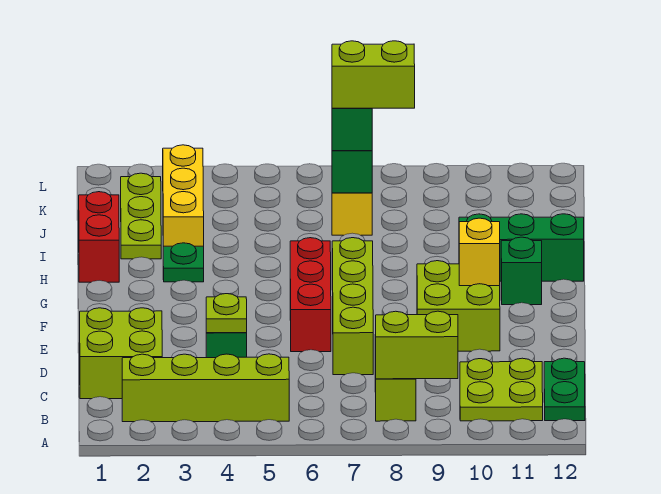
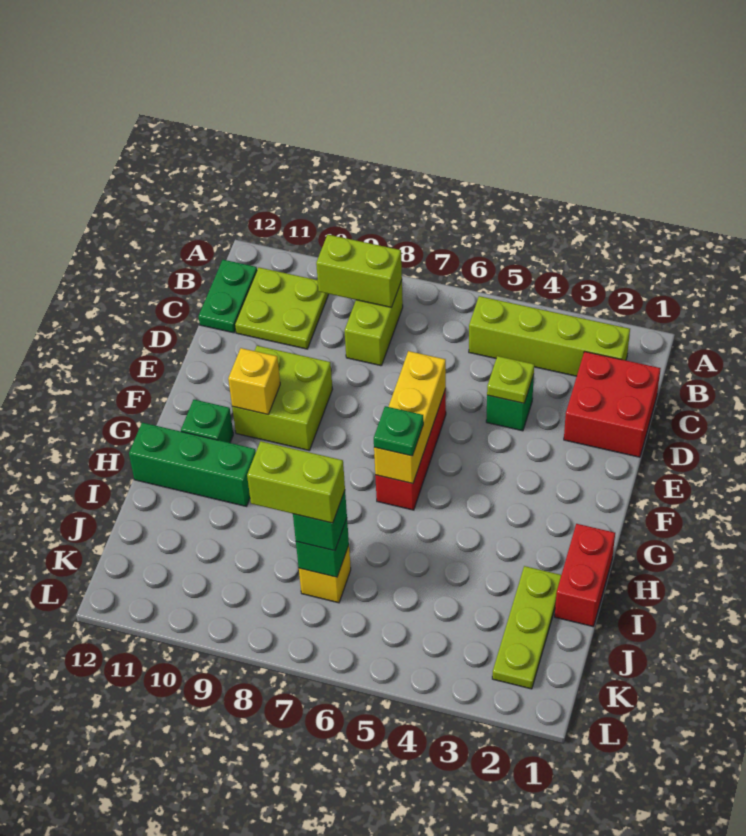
lime 2x2 brick [80,308,162,399] -> red 2x2 brick [564,352,661,457]
lime 1x4 brick [332,238,373,375] -> none
green 1x1 plate [163,243,204,282] -> green 1x1 plate moved to [374,406,423,456]
yellow 1x3 brick [163,145,204,246] -> yellow 1x3 brick moved to [374,351,446,484]

